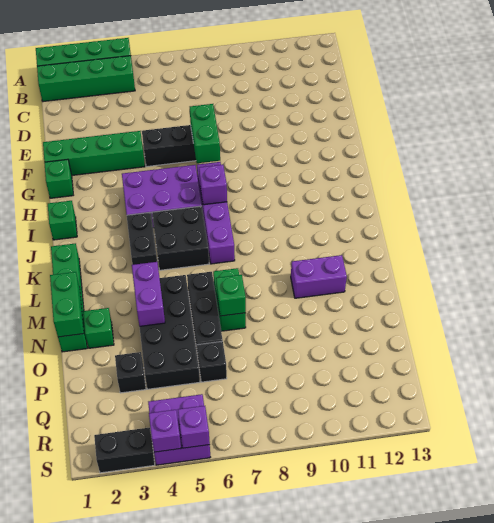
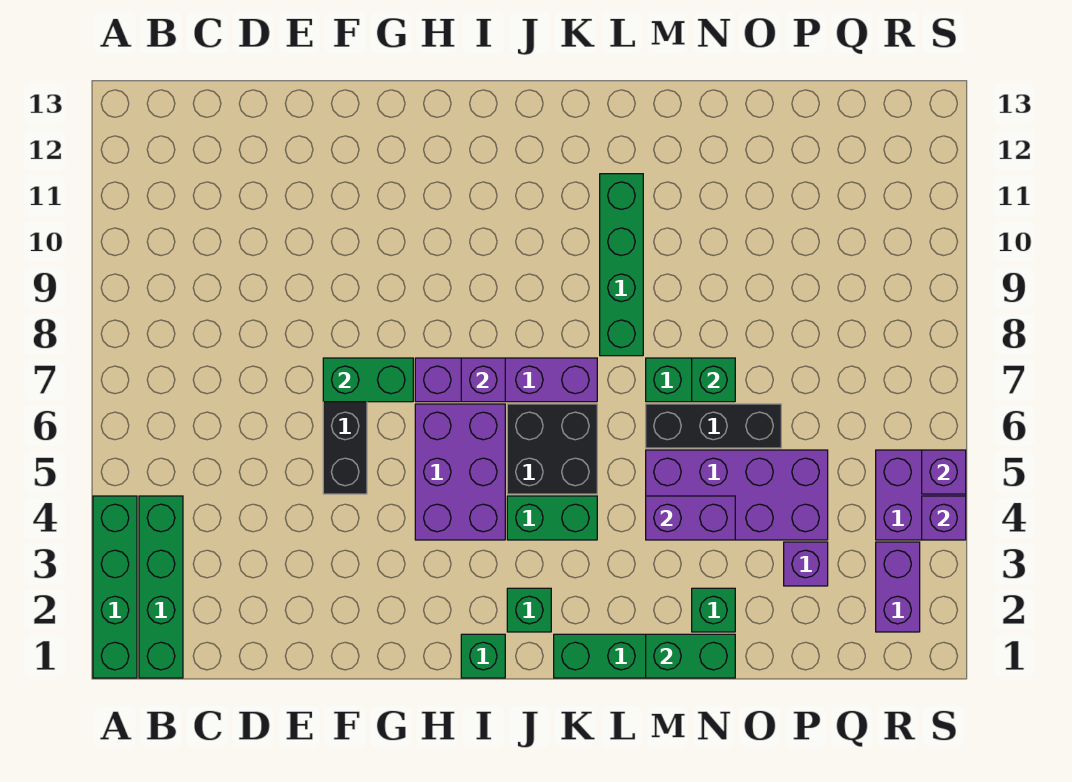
green 1x4 brick [43,131,145,175] -> green 1x4 brick moved to [600,174,643,356]
green 1x1 brick [44,159,73,198] -> green 1x1 brick moved to [507,588,551,632]
black 1x2 brick [127,212,157,265] -> green 1x2 brick [507,496,597,540]
black 2x4 brick [139,275,200,389] -> purple 2x4 brick [646,450,828,540]
purple 1x2 brick [291,255,347,298] -> purple 1x2 brick moved to [876,542,920,632]
black 1x1 brick [115,352,146,393] -> purple 1x1 brick [784,542,828,586]
black 1x1 brick [197,341,227,382] -> none
black 1x2 brick [94,428,155,473] -> none

